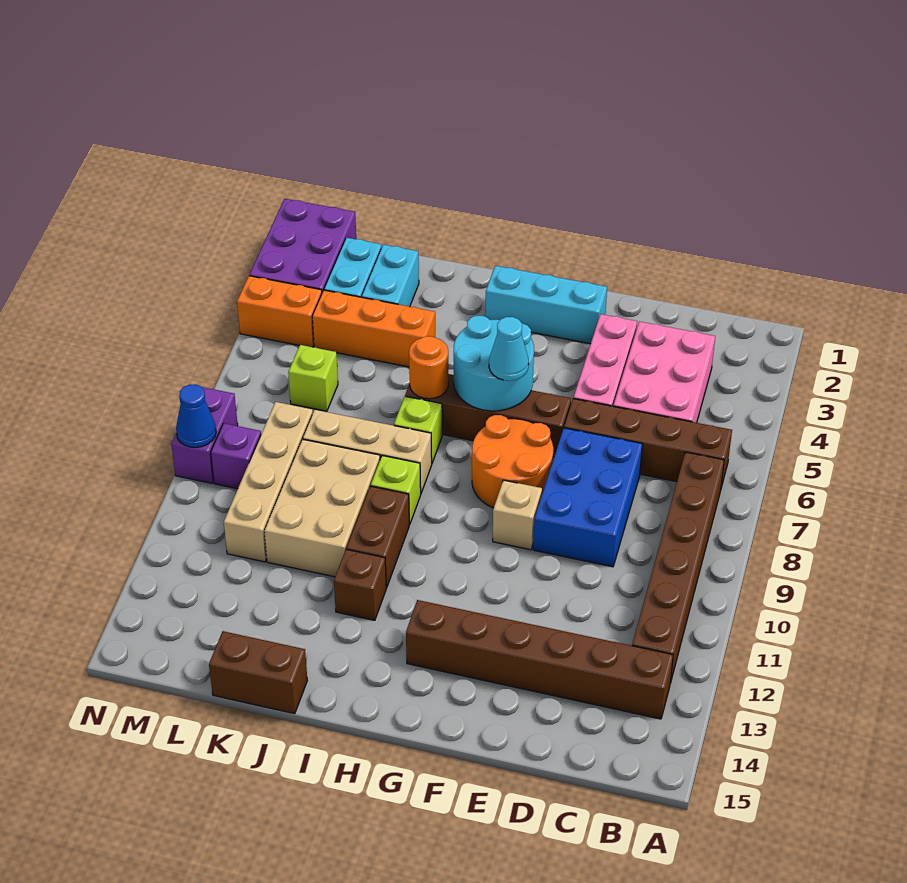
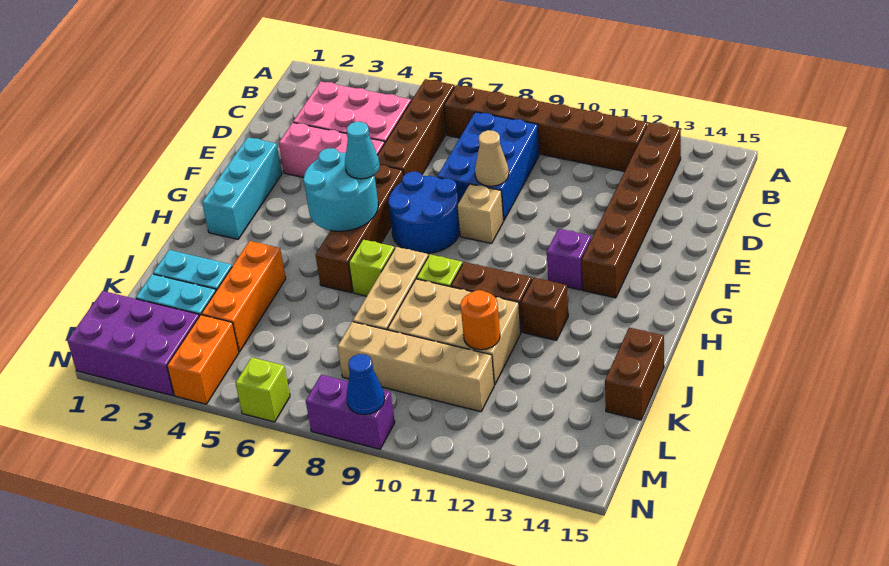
blue 2x3 brick [533,428,642,567] -> blue 2x3 brick turned to [438,112,539,220]
none -> tan 1x1 cone [475,130,509,186]
orange 2x2 round brick [472,415,553,508] -> blue 2x2 round brick [388,172,460,254]
orange 1x1 round brick [409,336,448,399] -> orange 1x1 round brick moved to [460,290,500,350]
lime 1x1 brick [288,345,338,411] -> lime 1x1 brick moved to [235,357,290,422]
purple 1x1 brick [211,423,261,489] -> purple 1x1 brick moved to [547,229,591,290]

